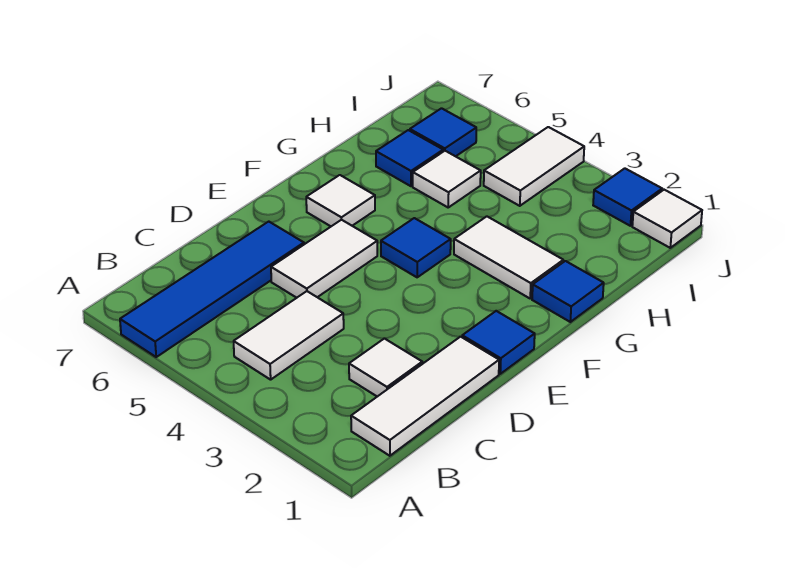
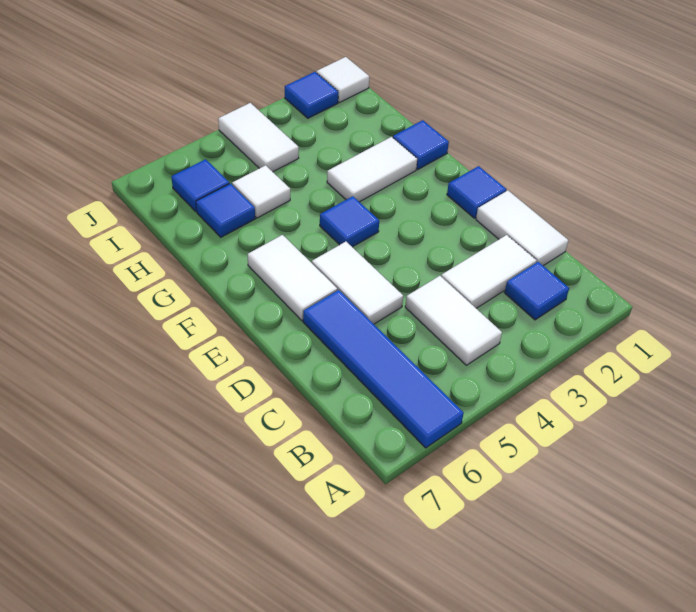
white 1x3 tile [351,337,499,456] -> white 1x2 tile [476,191,568,266]
none -> blue 1x1 tile [504,262,569,320]
white 1x1 tile [349,338,422,397] -> white 1x2 tile [441,235,537,308]
white 1x1 tile [306,175,375,226] -> white 1x2 tile [248,235,337,320]

